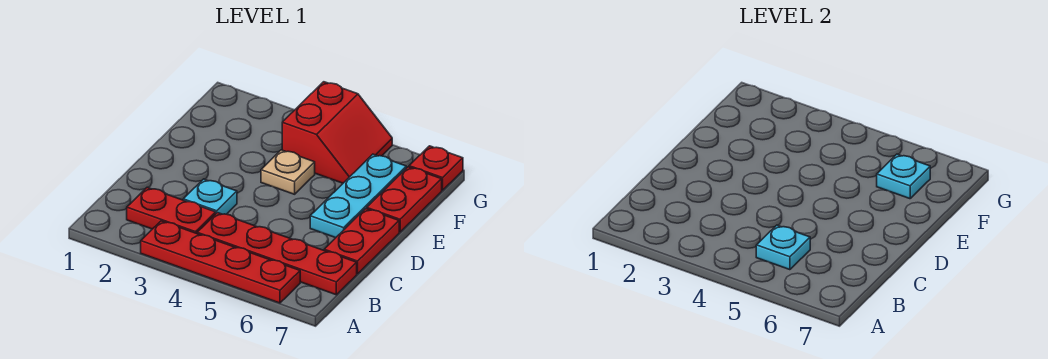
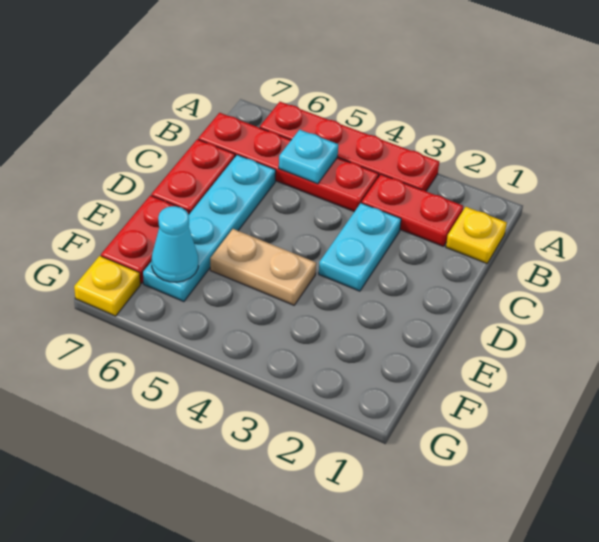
none -> yellow 1x1 plate [446,207,507,263]
cyan 1x1 plate [183,179,237,214] -> cyan 1x2 plate [319,203,401,291]
cyan 1x3 plate [310,154,406,238] -> cyan 1x4 plate [143,155,276,302]
tan 1x1 plate [261,150,315,194] -> tan 1x2 plate [210,229,316,305]
red 2x2 slope [282,82,392,183] -> none
cyan 1x1 plate [877,154,930,199] -> cyan 1x1 cone [151,206,198,282]
red 1x1 plate [409,146,463,190] -> yellow 1x1 plate [74,256,140,316]

